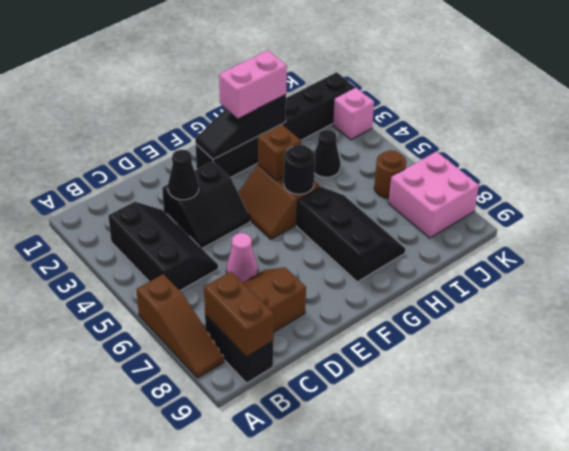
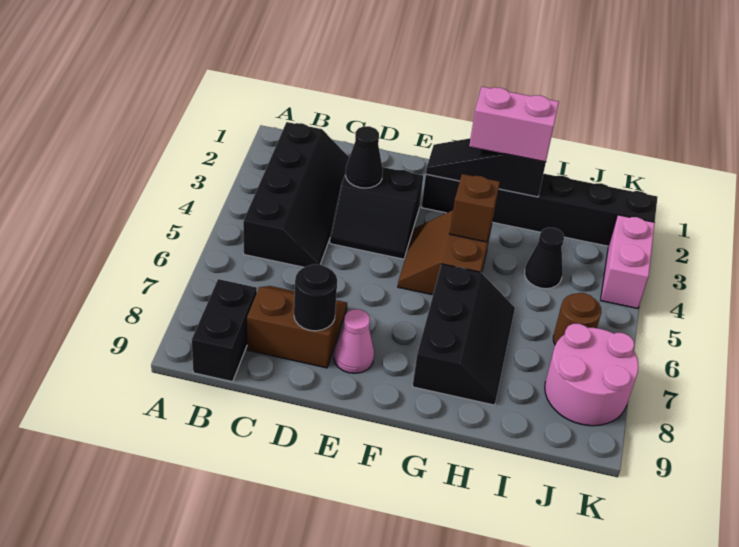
brown 1x3 slope [136,274,224,378] -> none
black 2x3 slope [108,202,218,291] -> black 2x4 slope [243,122,349,267]
brown 1x2 brick [204,272,274,357] -> none
pink 1x1 cone [226,233,258,282] -> pink 1x1 cone moved to [334,309,374,373]
black 1x1 round brick [284,144,315,194] -> black 1x1 round brick moved to [294,264,337,331]
pink 2x2 brick [389,152,479,238] -> pink 2x2 round brick [545,324,638,426]
pink 1x1 brick [333,87,374,140] -> pink 1x2 brick [601,215,655,309]

